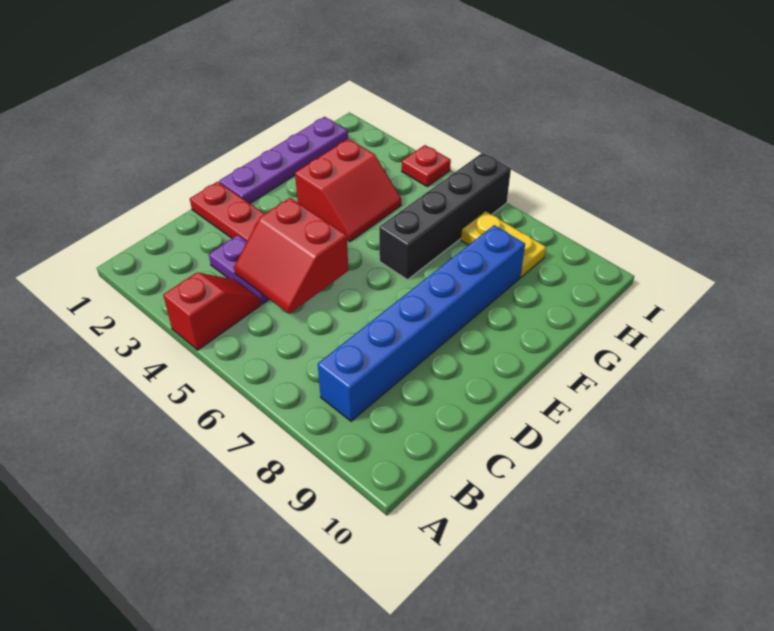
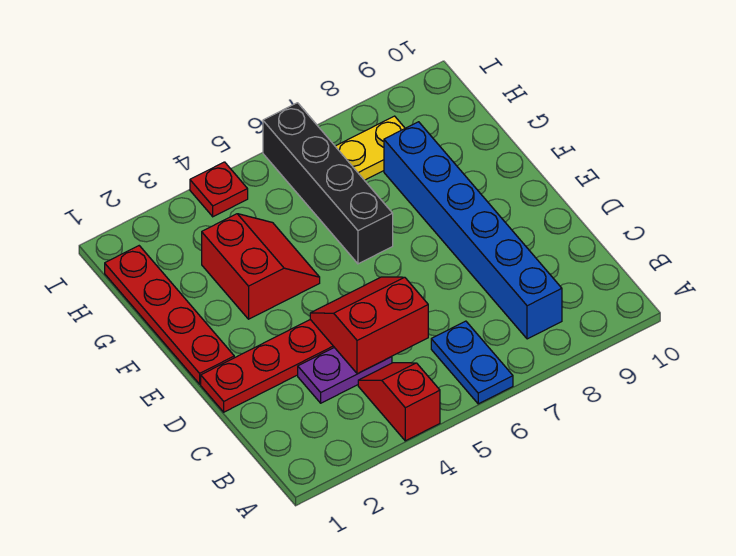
none -> blue 1x2 plate [431,321,513,404]
red 2x2 slope [234,198,348,314] -> red 2x2 slope turned to [310,277,428,374]
purple 1x4 plate [219,117,348,203] -> red 1x4 plate [105,246,234,384]

